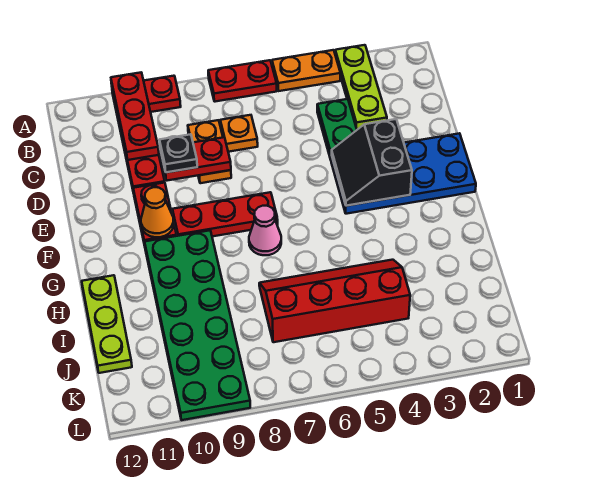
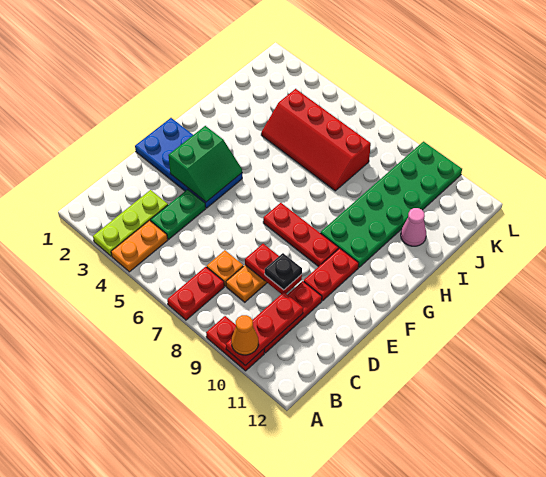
orange 1x2 plate [272,50,340,91] -> orange 1x2 plate turned to [111,220,168,272]
red 1x2 plate [208,60,277,102] -> red 1x2 plate turned to [167,267,224,320]
black 2x2 slope [332,119,412,206] -> green 2x2 slope [168,126,242,202]
orange 1x1 cone [141,187,174,237] -> orange 1x1 cone moved to [231,315,258,355]
pink 1x1 cone [249,206,281,255] -> pink 1x1 cone moved to [401,208,426,246]
lime 1x3 plate [82,275,132,373] -> none

